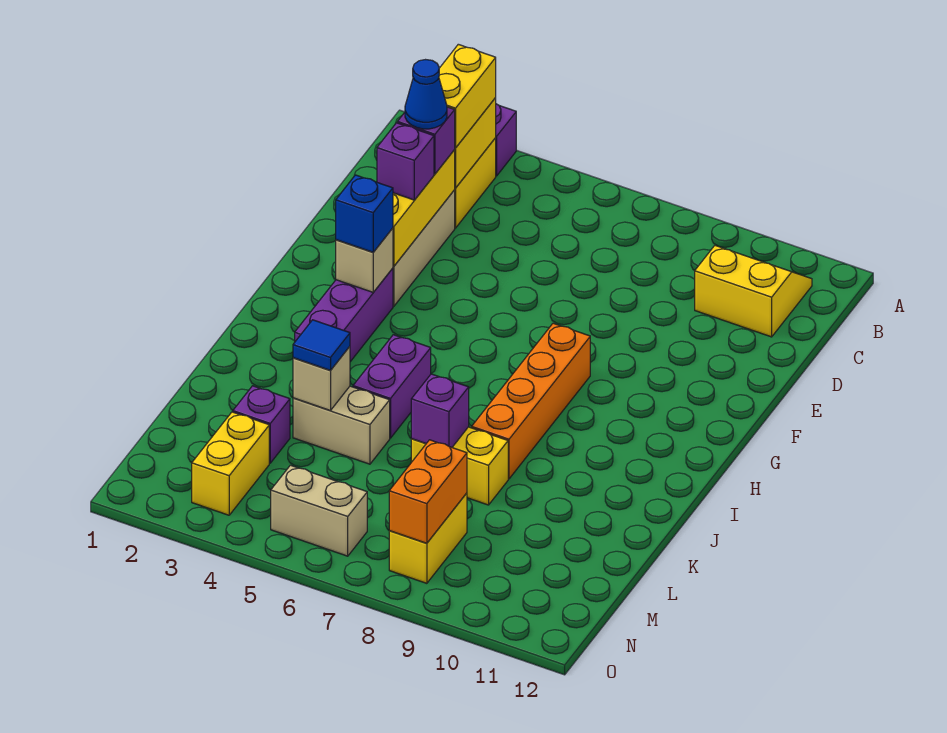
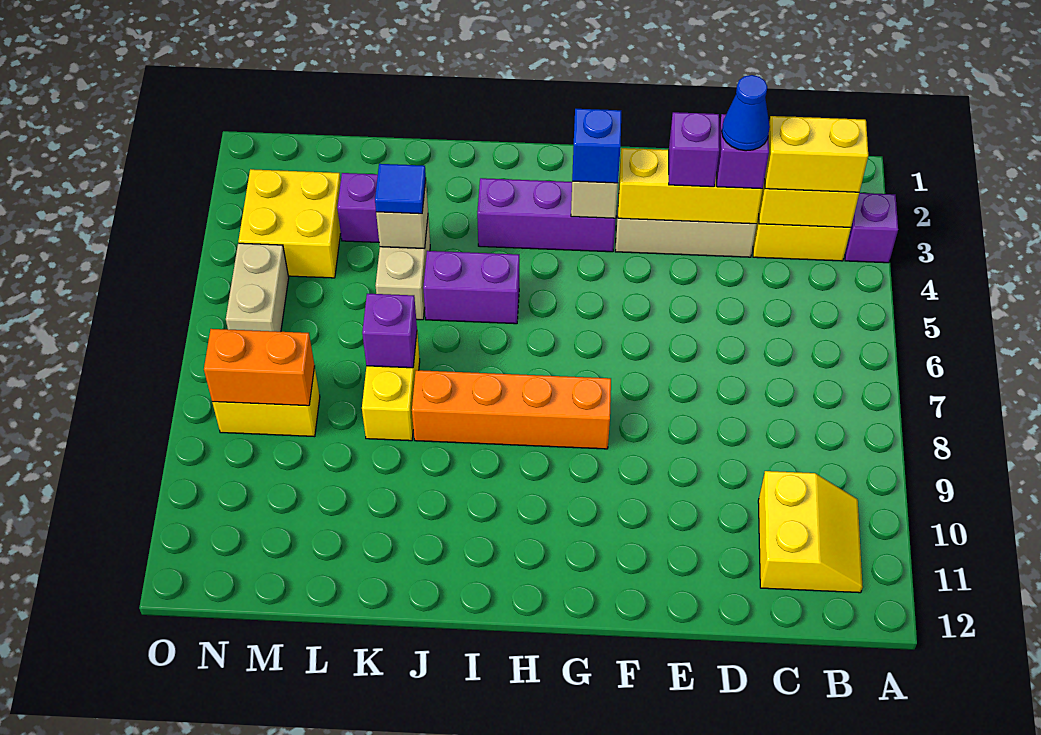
yellow 1x2 brick [192,412,269,515] -> yellow 2x2 brick [238,169,341,278]

